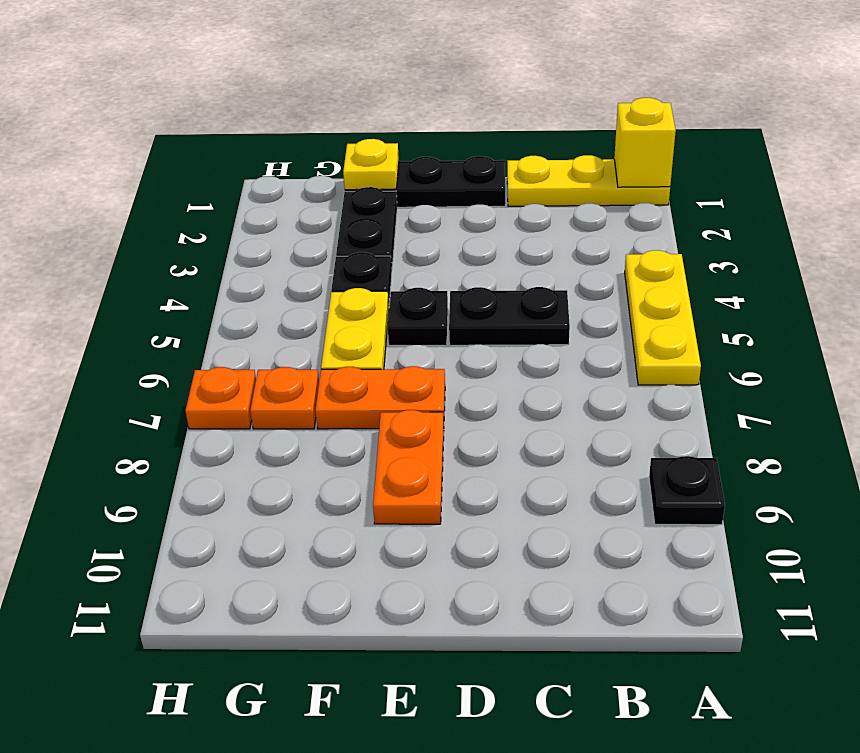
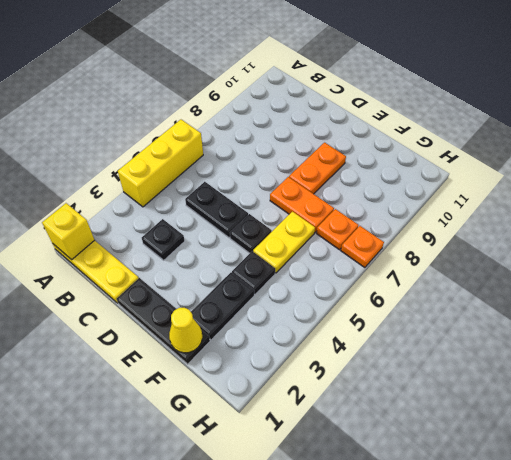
yellow 1x3 plate [625,250,701,385] -> yellow 1x3 brick [118,120,203,207]
black 1x1 plate [649,456,725,525] -> black 1x1 plate moved to [142,219,185,260]
yellow 1x1 plate [343,139,399,190] -> yellow 1x1 cone [169,308,202,353]

